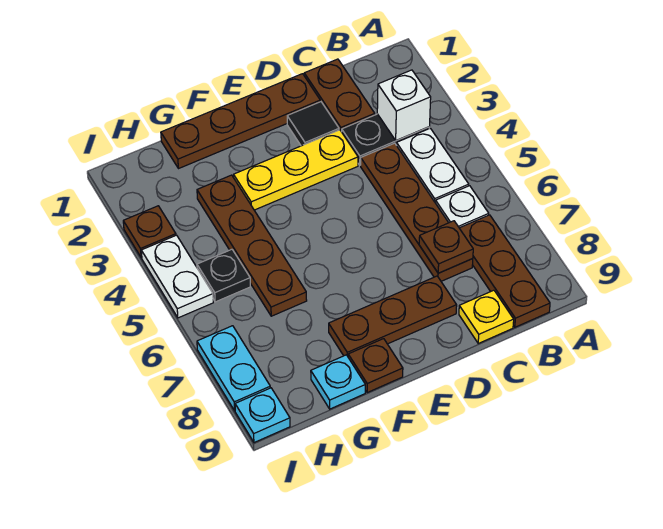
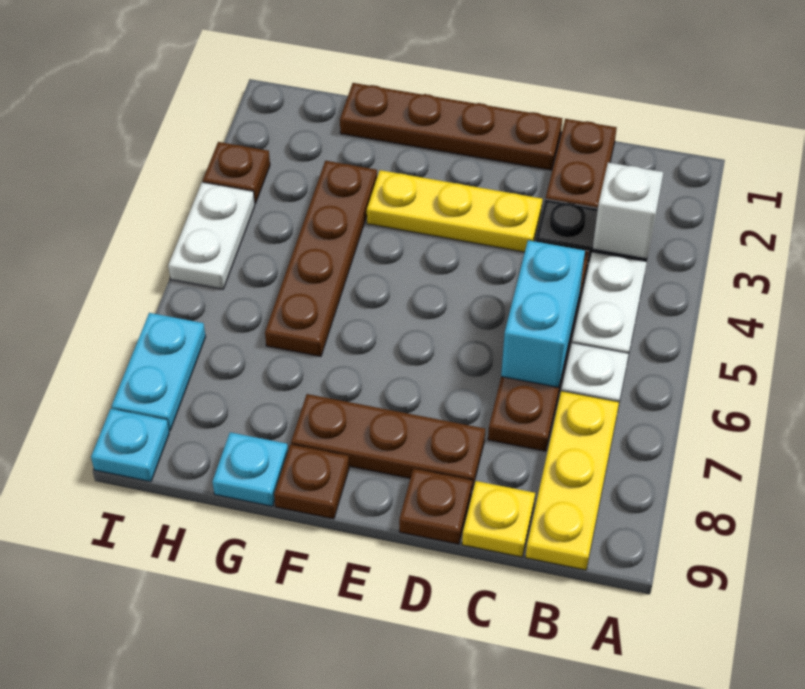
brown 1x3 plate [460,215,550,327] -> yellow 1x3 plate [526,391,619,570]
none -> cyan 1x2 brick [501,240,585,388]
brown 1x1 plate [419,221,473,273] -> brown 1x1 plate moved to [399,469,472,544]
black 1x1 tile [287,102,339,146] -> none
black 1x1 plate [197,249,250,302] -> none

